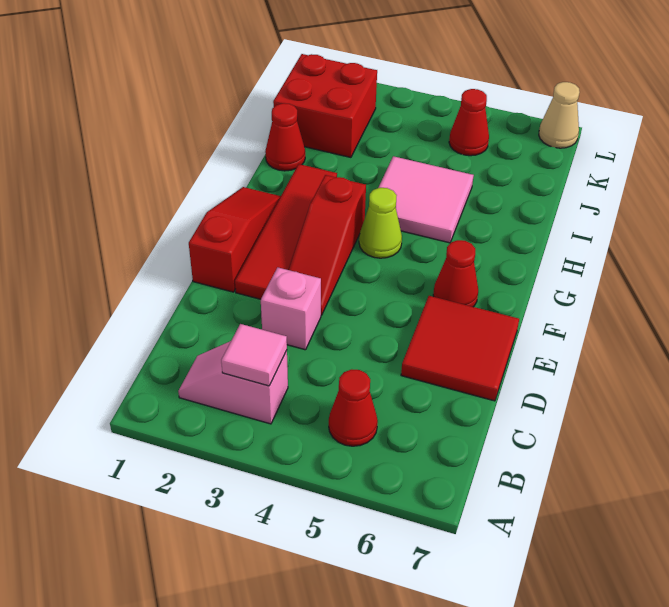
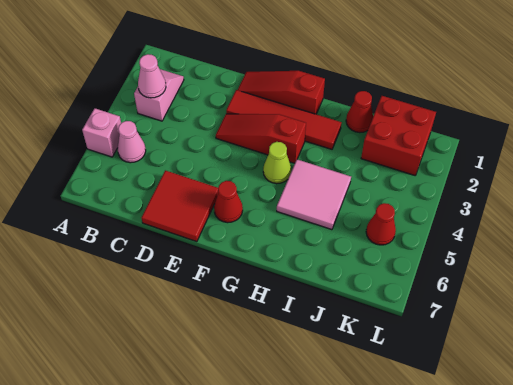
pink 1x1 tile [221,324,287,386] -> pink 1x1 cone [138,54,166,98]
red 1x1 cone [329,369,378,446] -> pink 1x1 cone [118,121,146,163]
pink 1x1 brick [261,267,321,350] -> pink 1x1 brick moved to [82,108,121,157]
red 1x3 slope [189,187,281,292] -> red 1x3 slope turned to [238,71,325,114]
tan 1x1 cone [539,82,580,148] -> none

